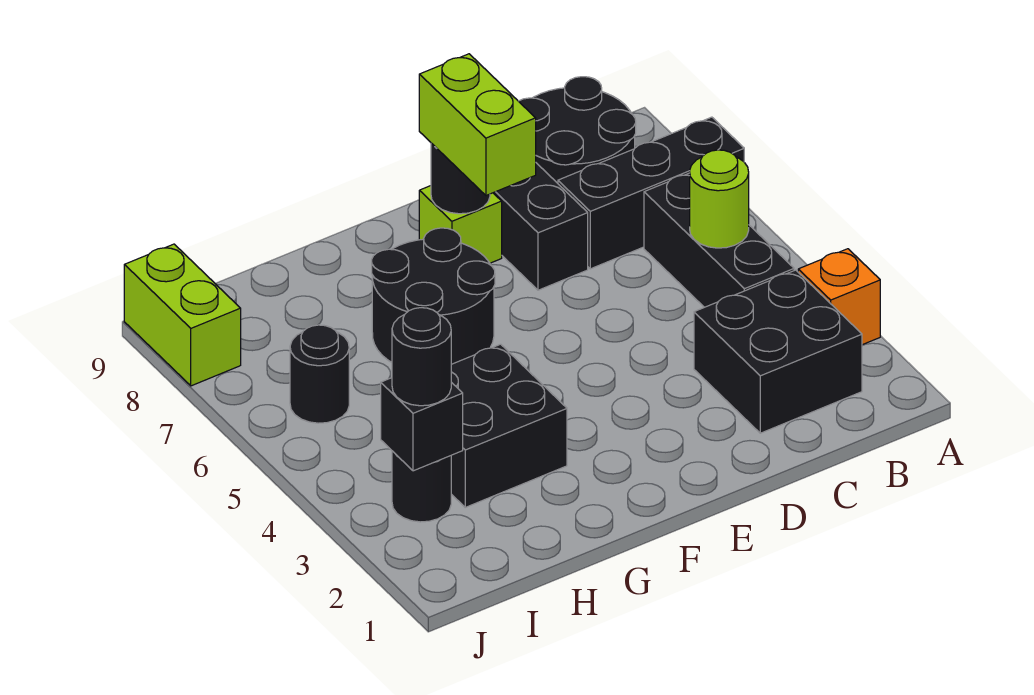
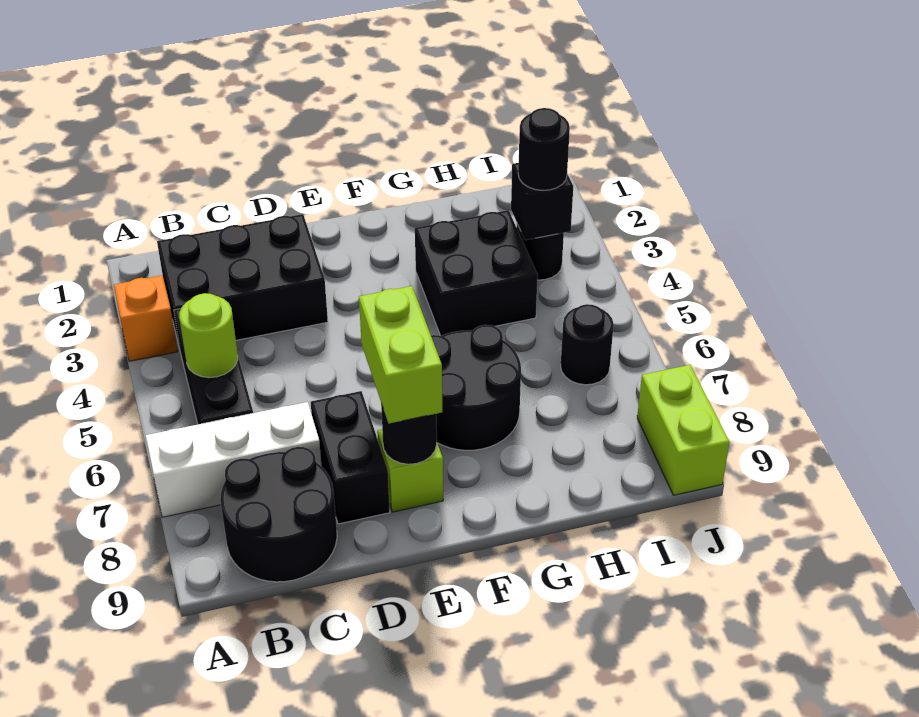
black 1x3 brick [558,117,744,269] -> white 1x3 brick [146,402,322,517]
black 2x2 brick [694,270,862,433] -> black 2x3 brick [157,214,328,348]

